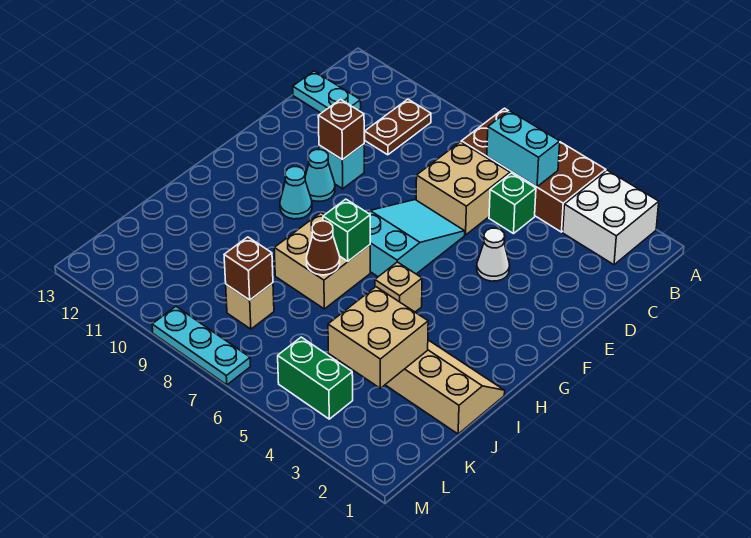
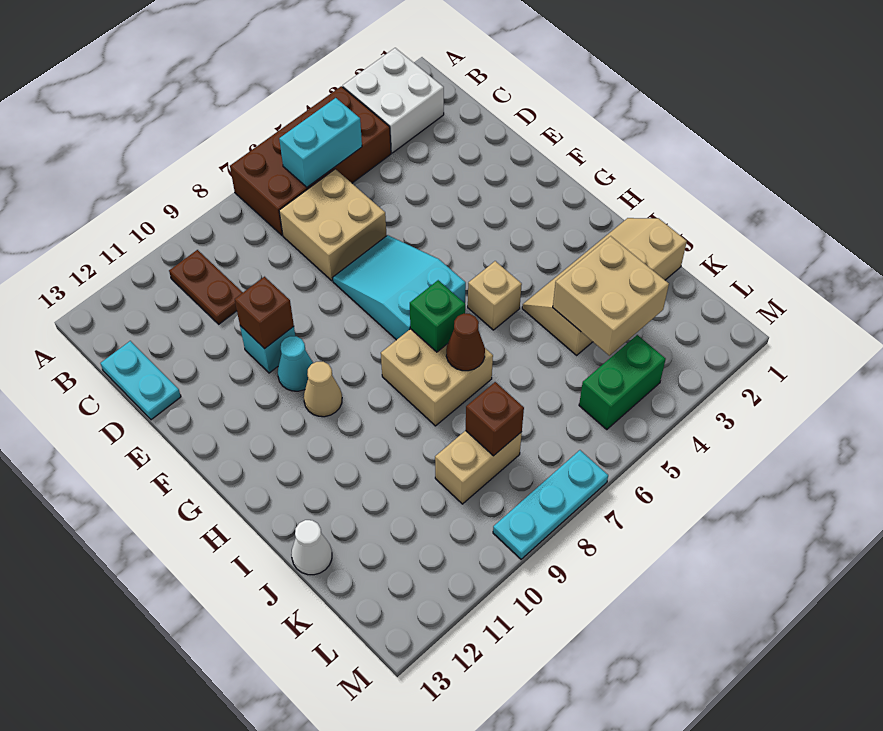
green 1x1 brick [489,173,536,234] -> none
cyan 1x2 plate [293,71,361,113] -> cyan 1x2 plate turned to [101,341,181,420]
white 1x1 cone [477,228,510,281] -> white 1x1 cone moved to [291,520,332,575]
cyan 1x1 cone [280,167,312,219] -> tan 1x1 cone [304,362,342,417]
tan 1x1 brick [226,283,274,329] -> tan 1x2 brick [435,431,522,504]

